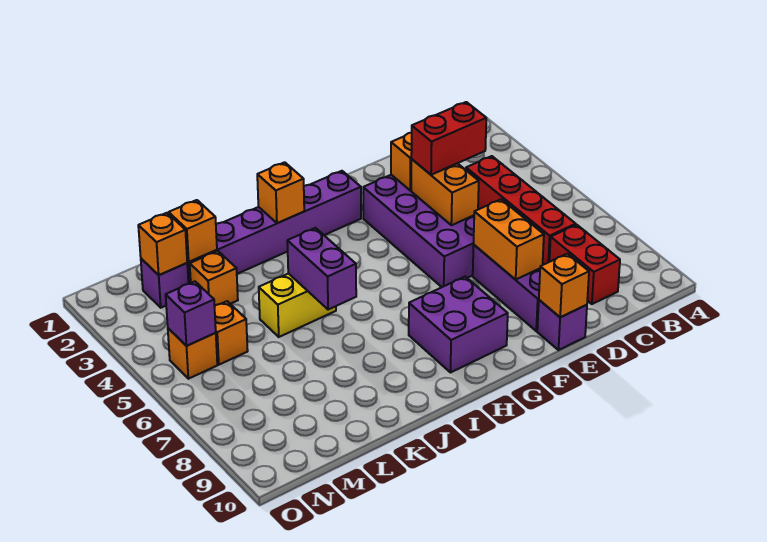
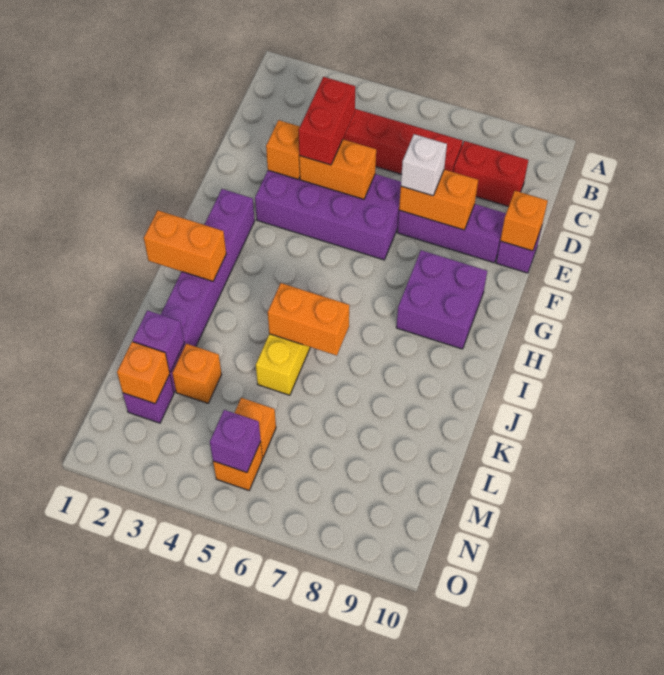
none -> white 1x1 brick [401,134,447,196]
orange 1x1 brick [257,162,304,223] -> orange 1x2 brick [144,211,226,281]
purple 1x2 brick [287,228,356,310] -> orange 1x2 brick [268,283,349,356]
orange 1x1 brick [169,200,217,262] -> purple 1x1 brick [133,310,184,372]

